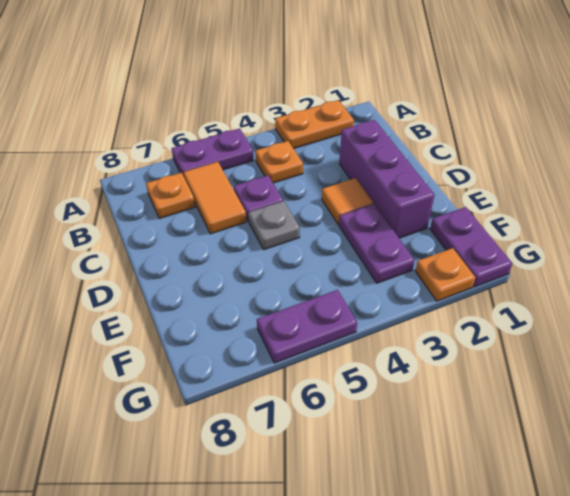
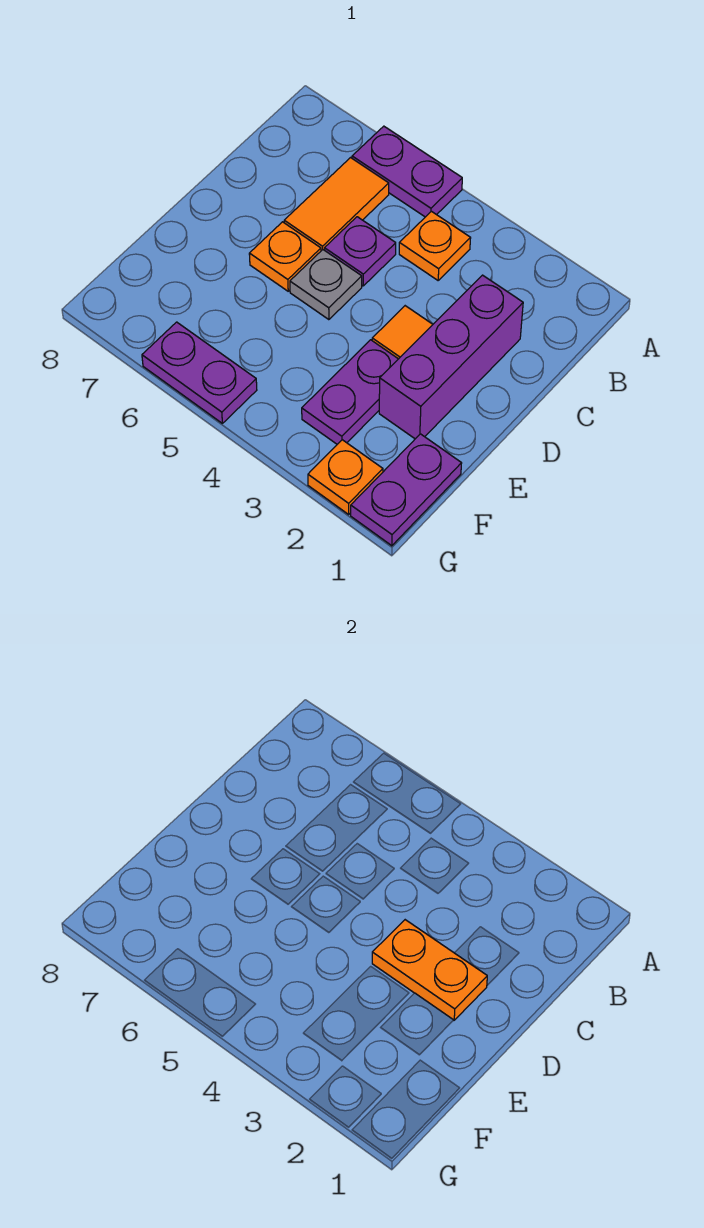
orange 1x2 plate [275,100,354,149] -> orange 1x2 plate moved to [372,920,487,1020]
orange 1x1 plate [146,173,195,219] -> orange 1x1 plate moved to [249,222,321,291]

